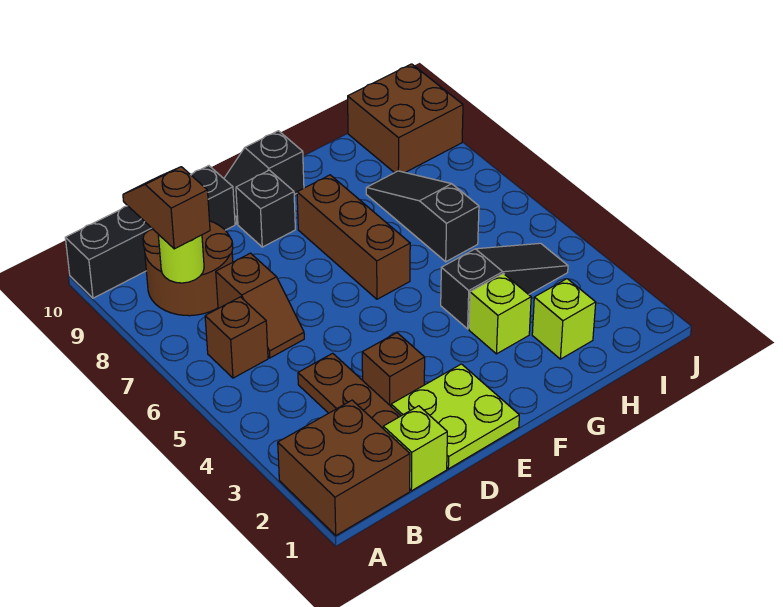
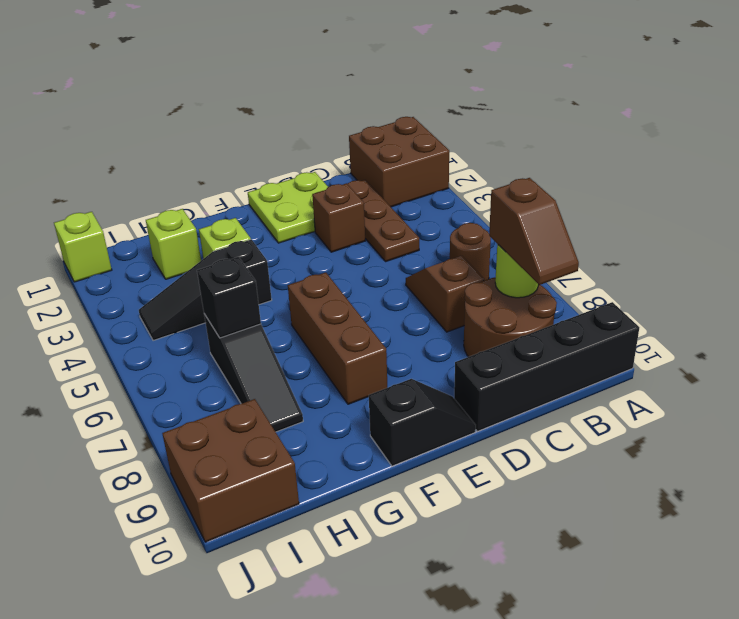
brown 1x1 brick [205,297,268,378] -> brown 1x1 round brick [450,223,491,280]
lime 1x1 brick [383,406,447,491] -> lime 1x1 brick moved to [54,212,112,282]
black 1x1 brick [236,170,295,247] -> black 1x1 brick moved to [197,257,261,338]

